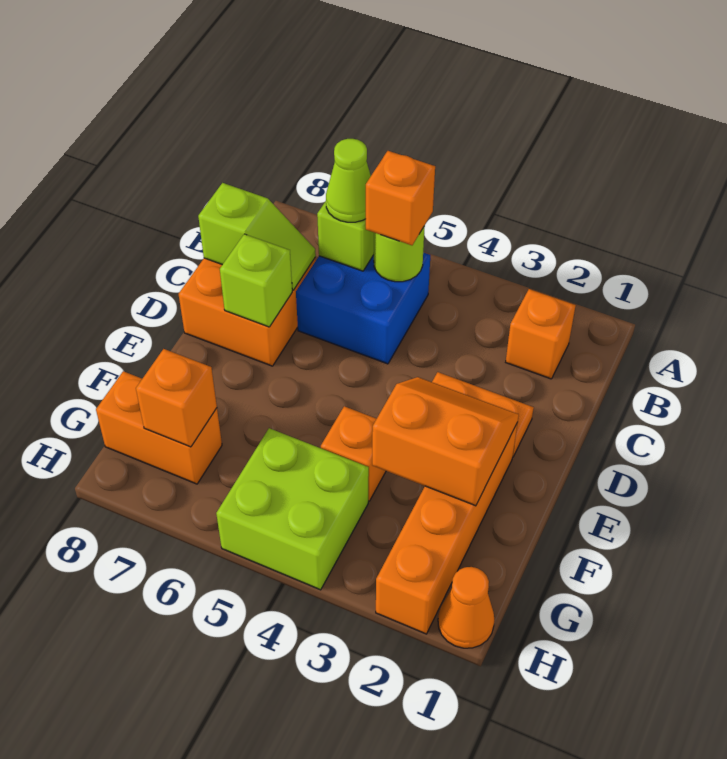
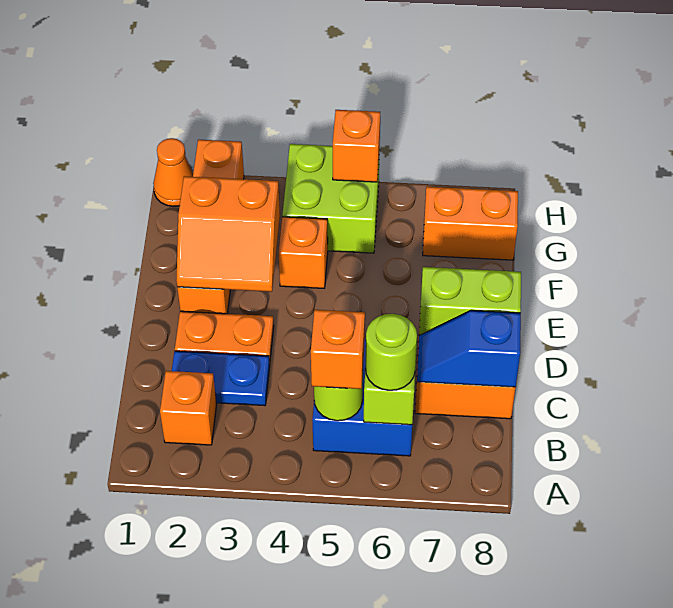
lime 1x1 cone [326,139,371,222] -> lime 1x1 round brick [365,314,417,390]
none -> blue 1x2 plate [172,351,270,406]
lime 1x2 slope [198,183,316,290] -> blue 1x2 slope [417,311,521,387]
lime 1x1 brick [220,234,292,327] -> lime 1x2 brick [419,267,521,336]
orange 1x1 brick [136,349,217,447] -> orange 1x1 brick moved to [333,110,380,182]

